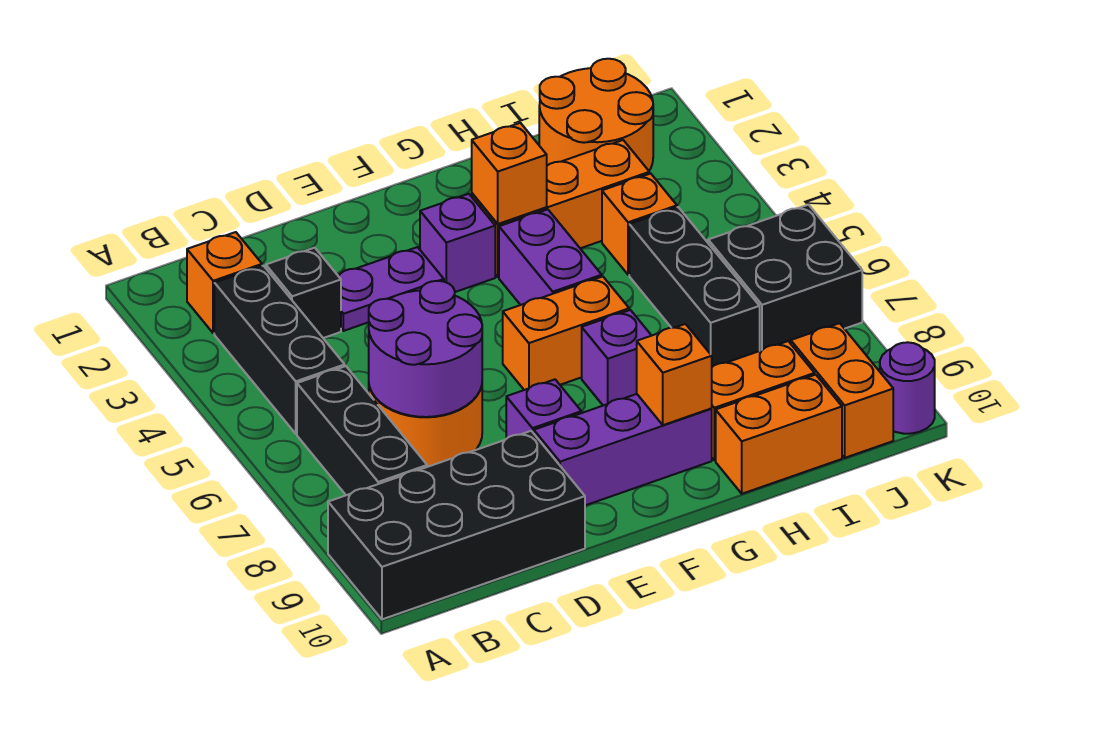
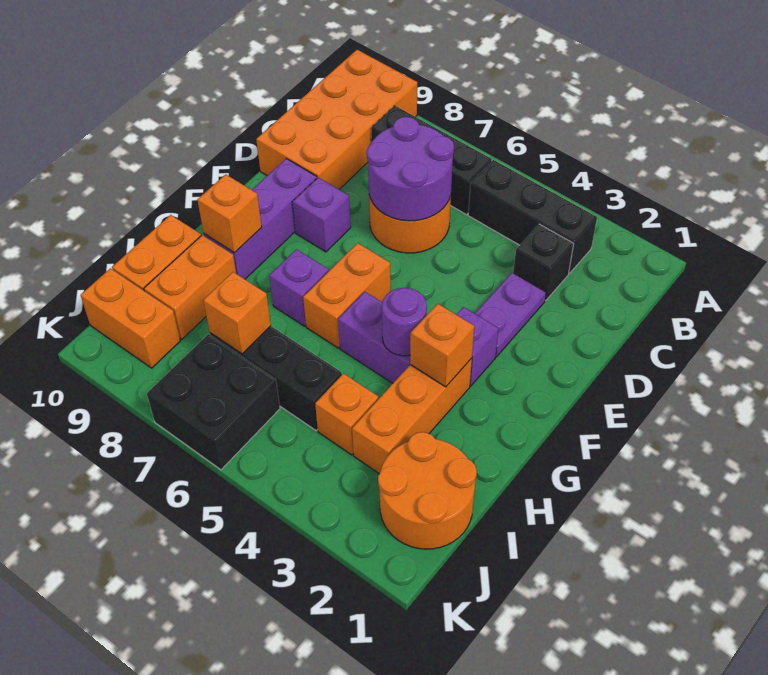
black 2x4 brick [328,431,585,619] -> orange 2x4 brick [256,50,417,189]
orange 1x1 brick [187,232,262,333] -> orange 1x1 brick moved to [203,272,271,354]
purple 1x1 round brick [880,342,935,434] -> purple 1x1 round brick moved to [382,288,427,356]

